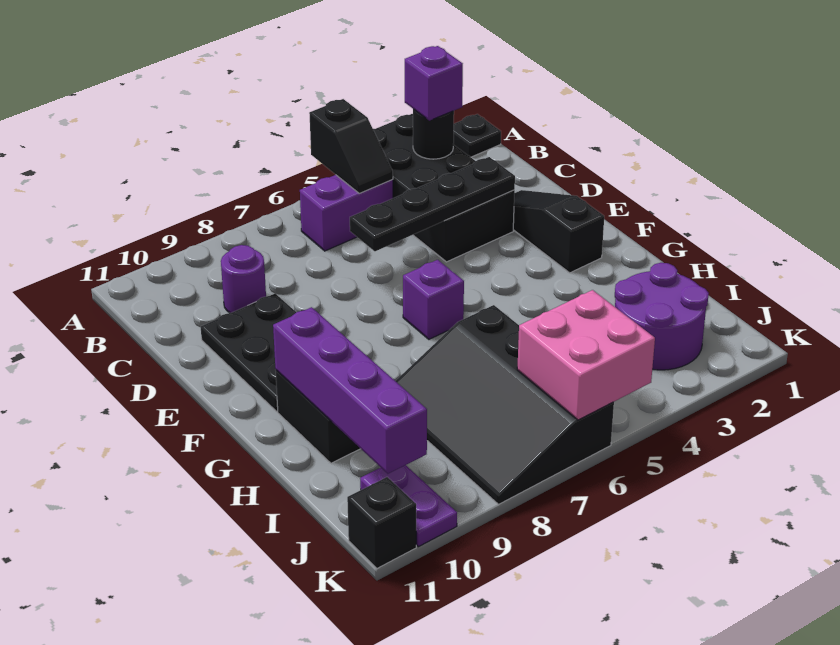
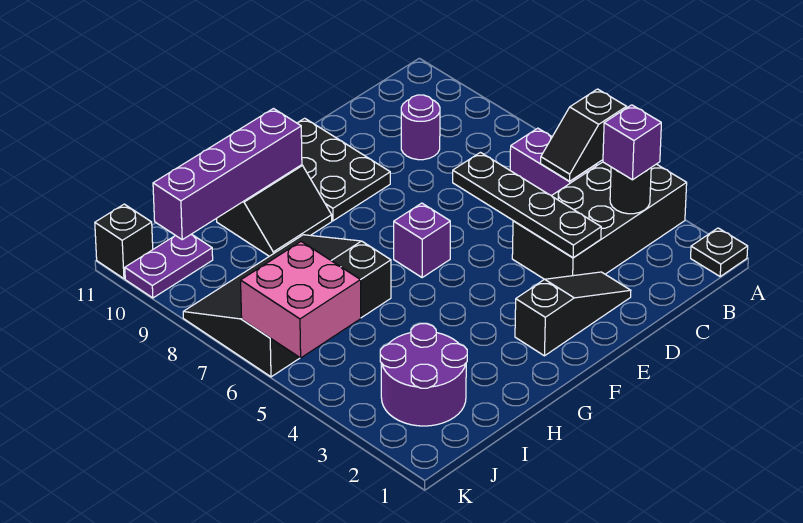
black 2x3 plate [201,293,296,411] -> black 2x3 plate turned to [297,118,390,221]

